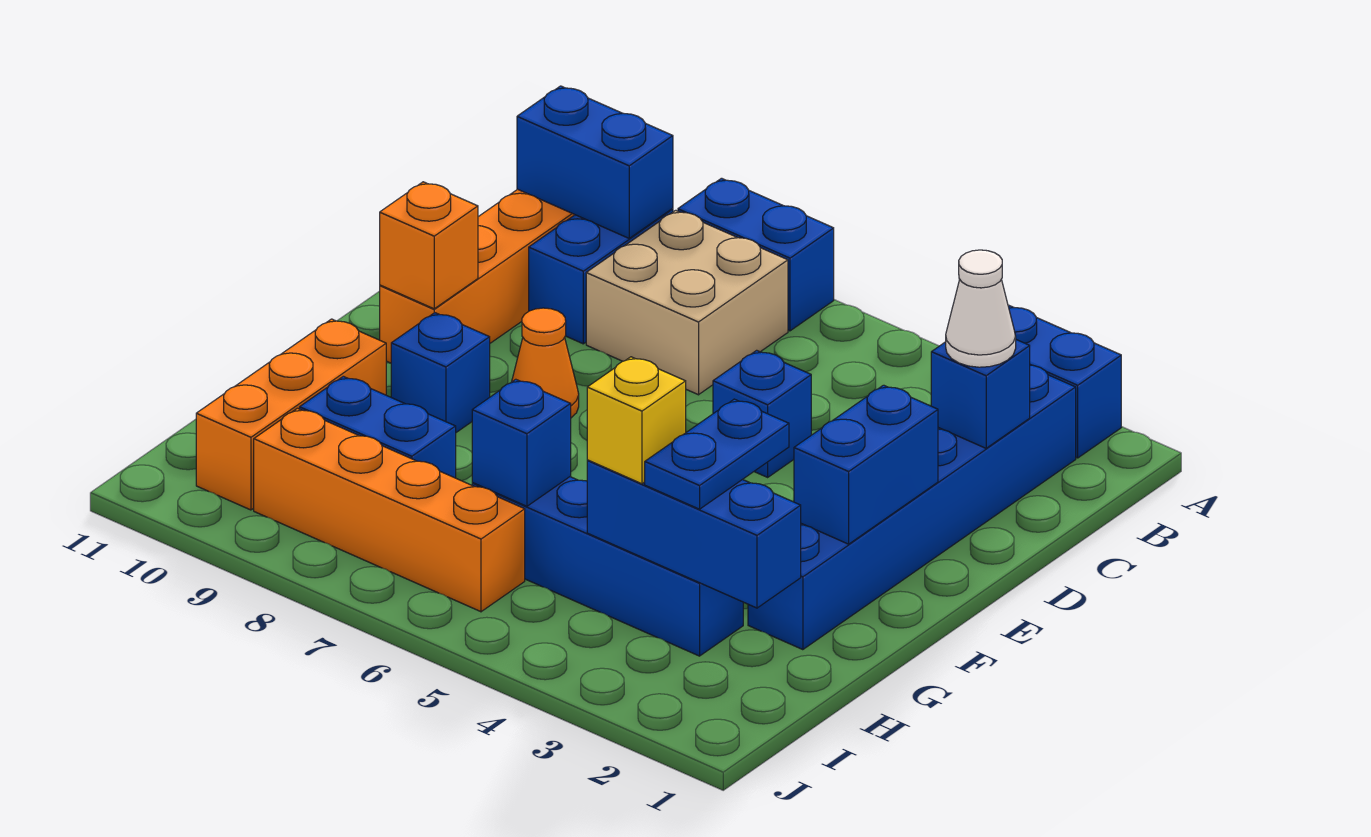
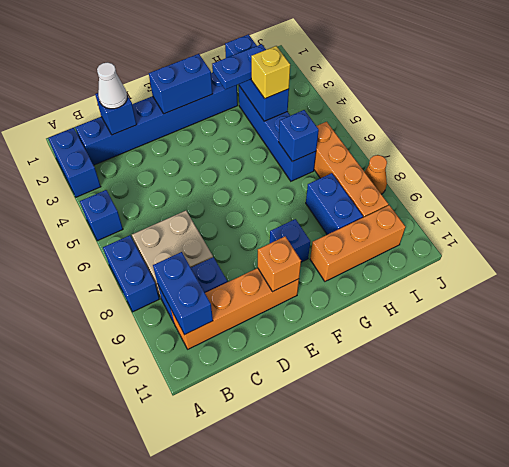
blue 1x1 brick [713,350,811,477] -> blue 1x1 brick moved to [80,190,123,241]
orange 1x1 cone [512,308,579,418] -> orange 1x1 cone moved to [365,155,387,194]

